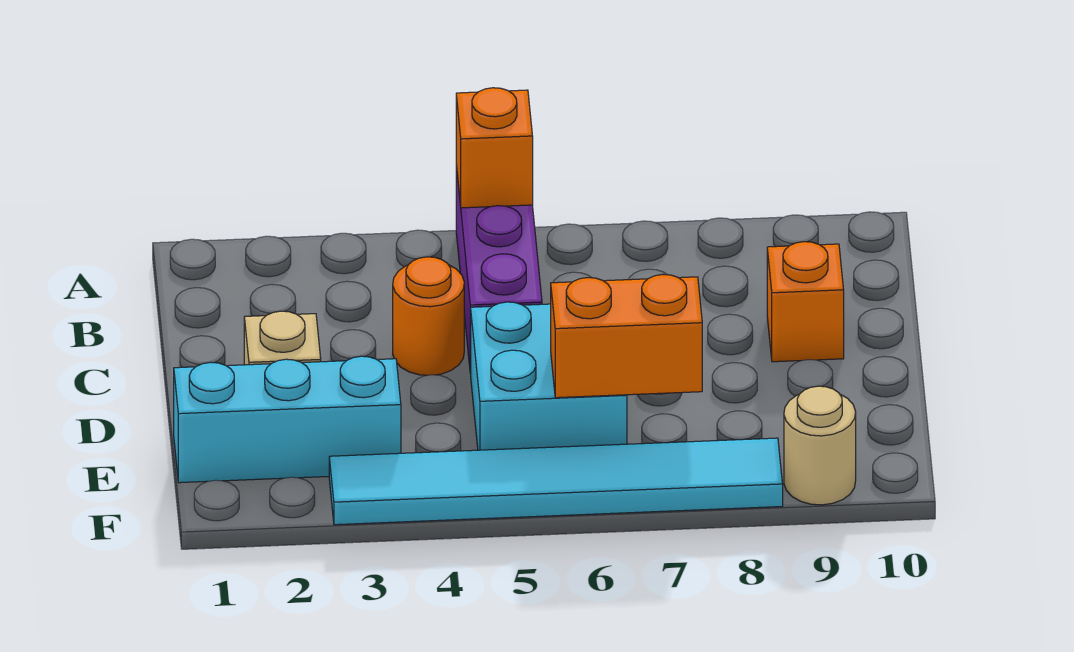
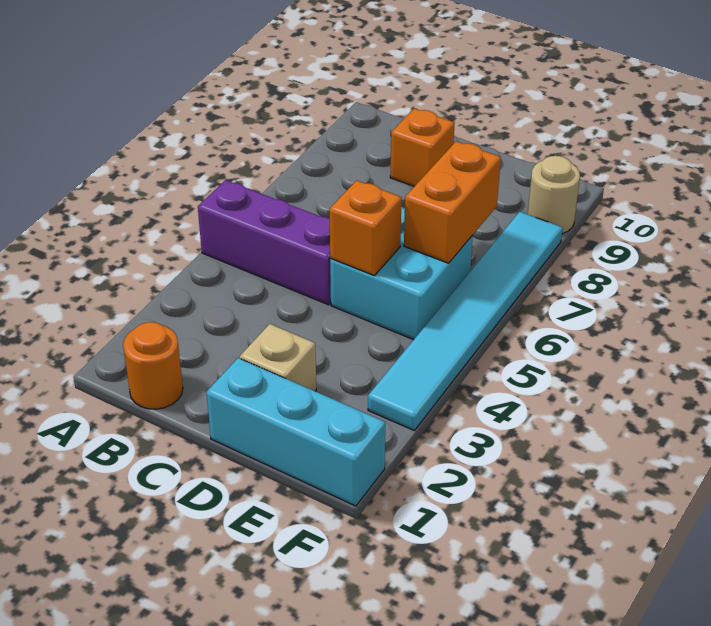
orange 1x1 brick [456,88,533,208] -> orange 1x1 brick moved to [330,181,402,276]
orange 1x1 round brick [393,257,464,375] -> orange 1x1 round brick moved to [123,322,183,409]
cyan 1x3 brick [174,356,401,483] -> cyan 1x3 brick turned to [207,358,385,506]

